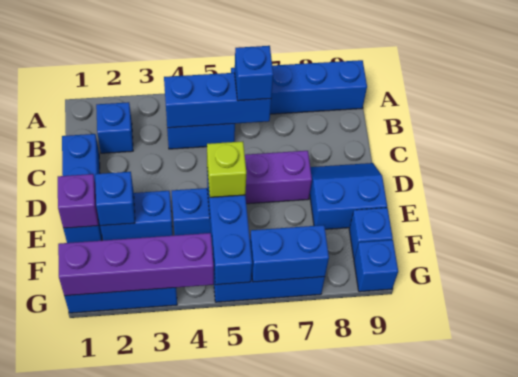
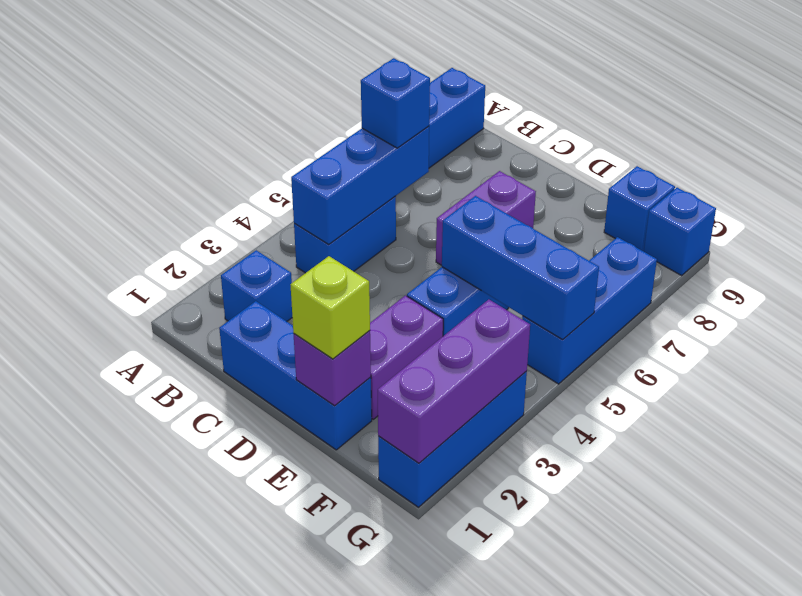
blue 2x2 slope [310,163,387,229] -> none
blue 1x2 brick [100,191,173,240] -> purple 1x2 brick [370,295,443,419]
blue 1x1 brick [95,172,135,226] -> none
lime 1x1 brick [207,142,246,197] -> lime 1x1 brick moved to [290,256,370,359]
purple 1x4 brick [58,233,214,296] -> purple 1x3 brick [378,299,530,463]
blue 1x2 brick [250,225,329,282] -> none

